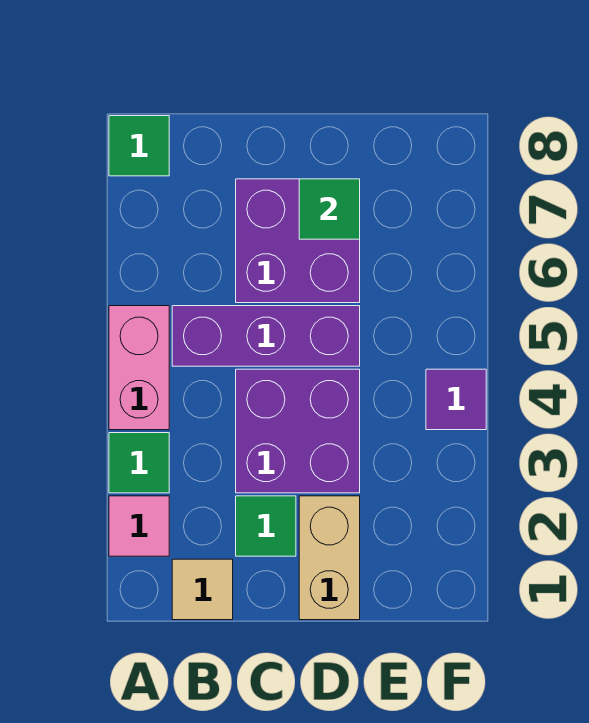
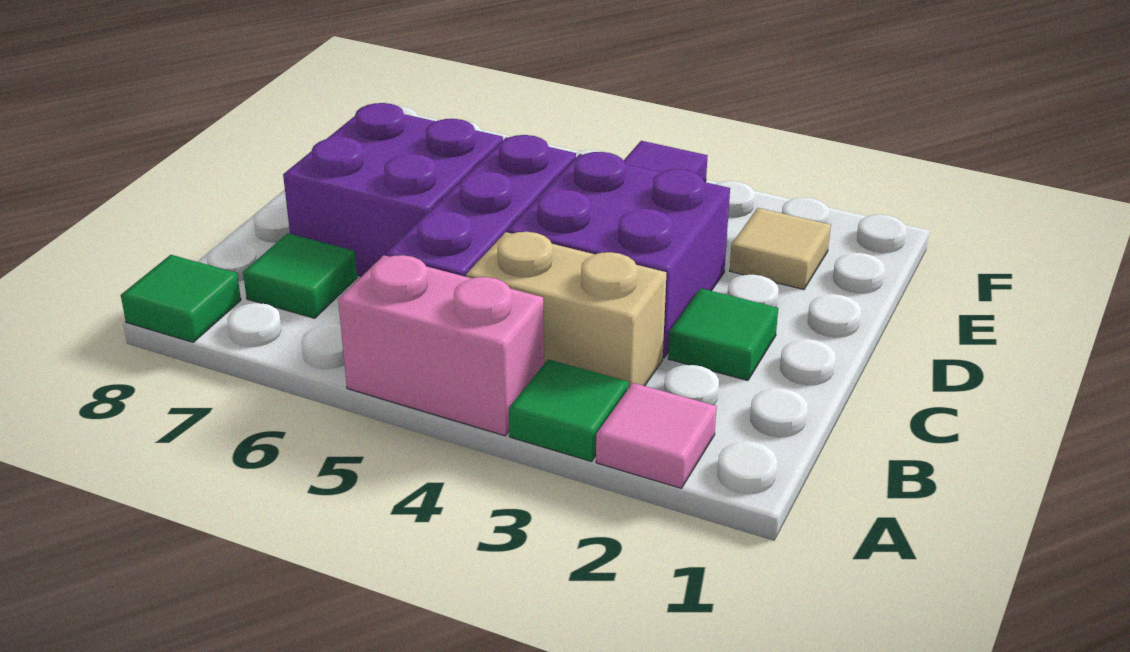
tan 1x1 tile [172,559,233,620] -> tan 1x1 tile moved to [730,208,831,290]
tan 1x2 brick [299,496,360,620] -> tan 1x2 brick moved to [466,232,666,388]
green 1x1 tile [299,179,360,239] -> green 1x1 tile moved to [243,233,357,318]

